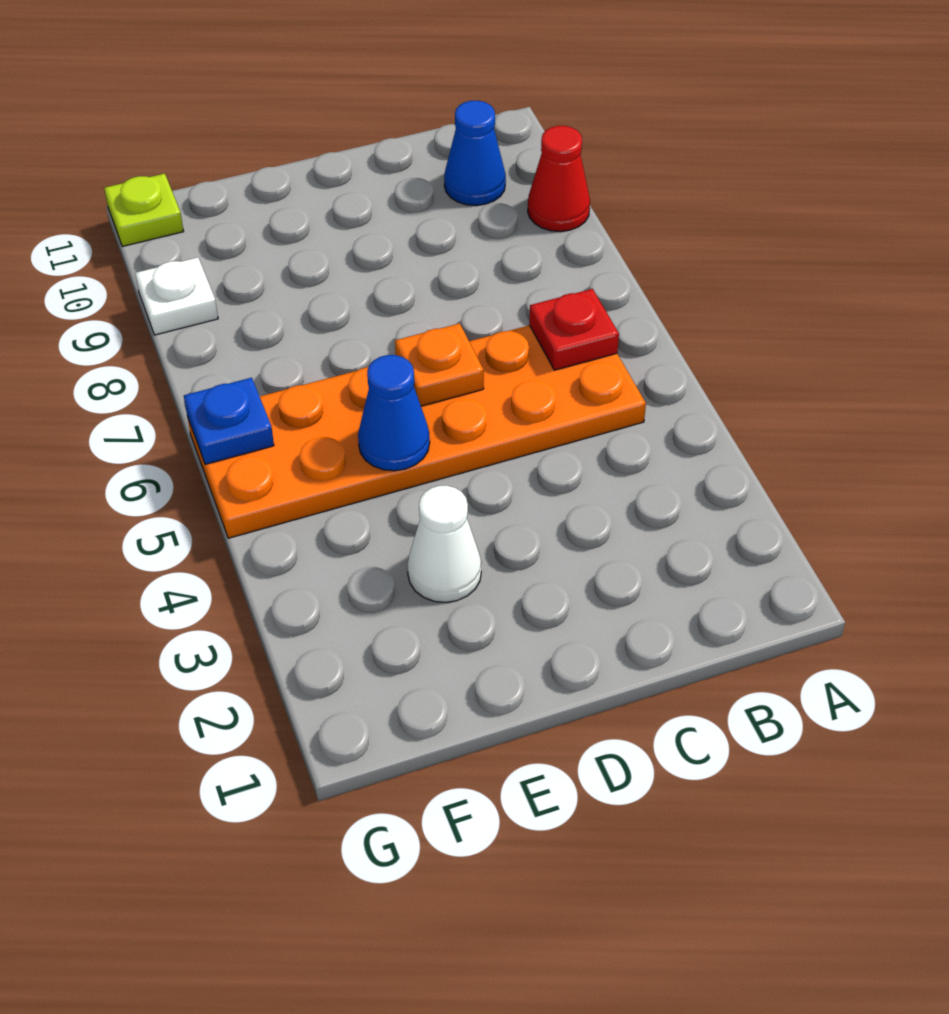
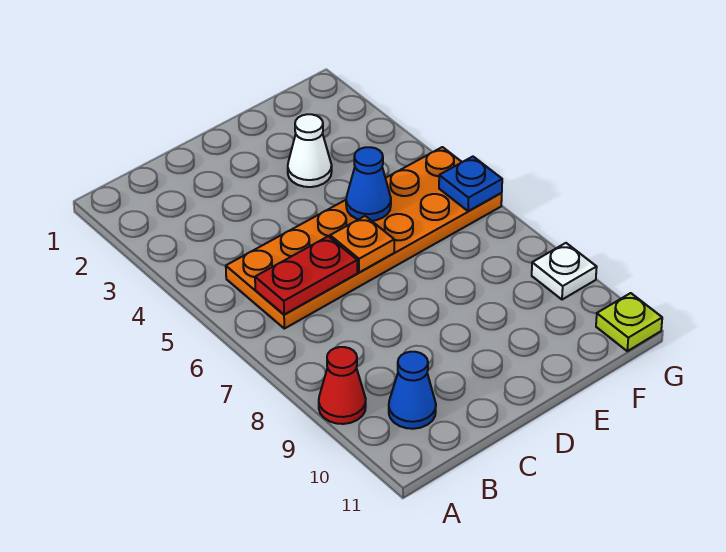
red 1x1 plate [529,289,619,370] -> red 1x2 plate [255,236,357,315]

